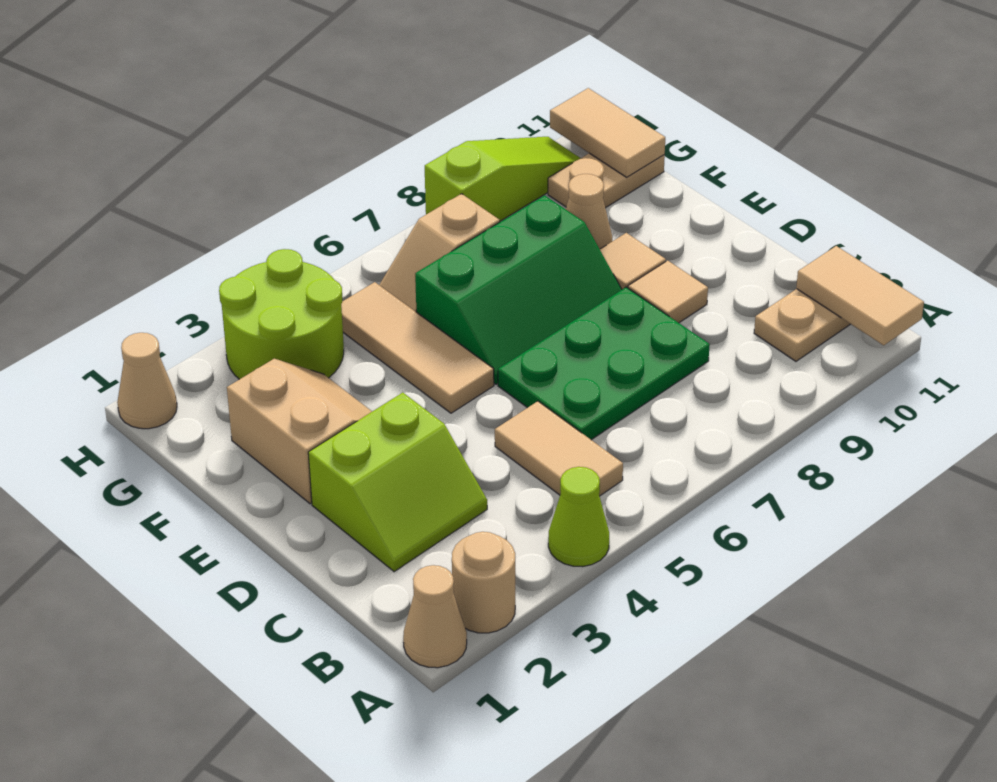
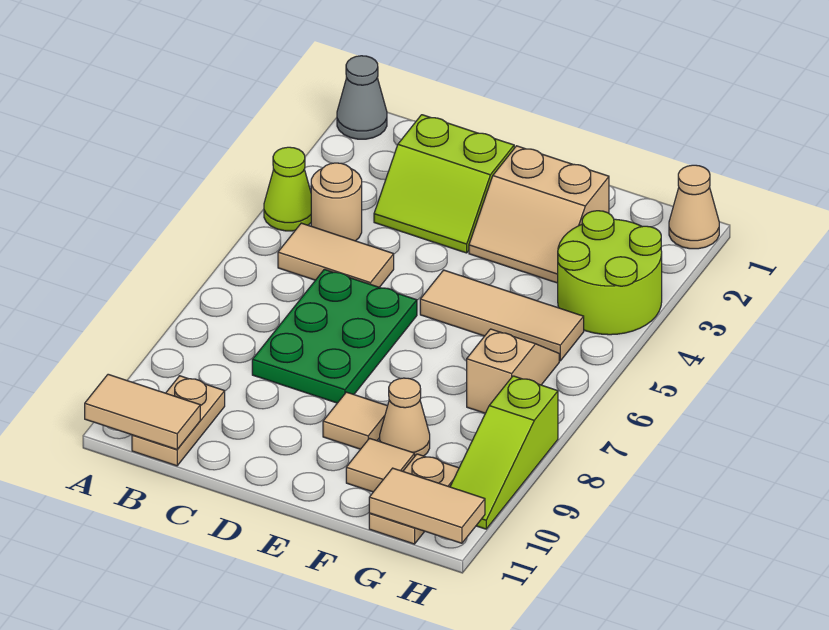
tan 1x1 cone [403,565,467,668] -> grey 1x1 cone [337,56,387,139]
tan 1x1 round brick [452,532,515,633] -> tan 1x1 round brick moved to [311,163,362,241]
lime 2x2 slope [308,393,487,572] -> lime 2x2 slope turned to [374,115,514,253]
tan 1x1 tile [628,261,708,323] -> tan 1x1 tile moved to [346,438,415,492]
green 2x3 slope [415,195,622,384] -> none

